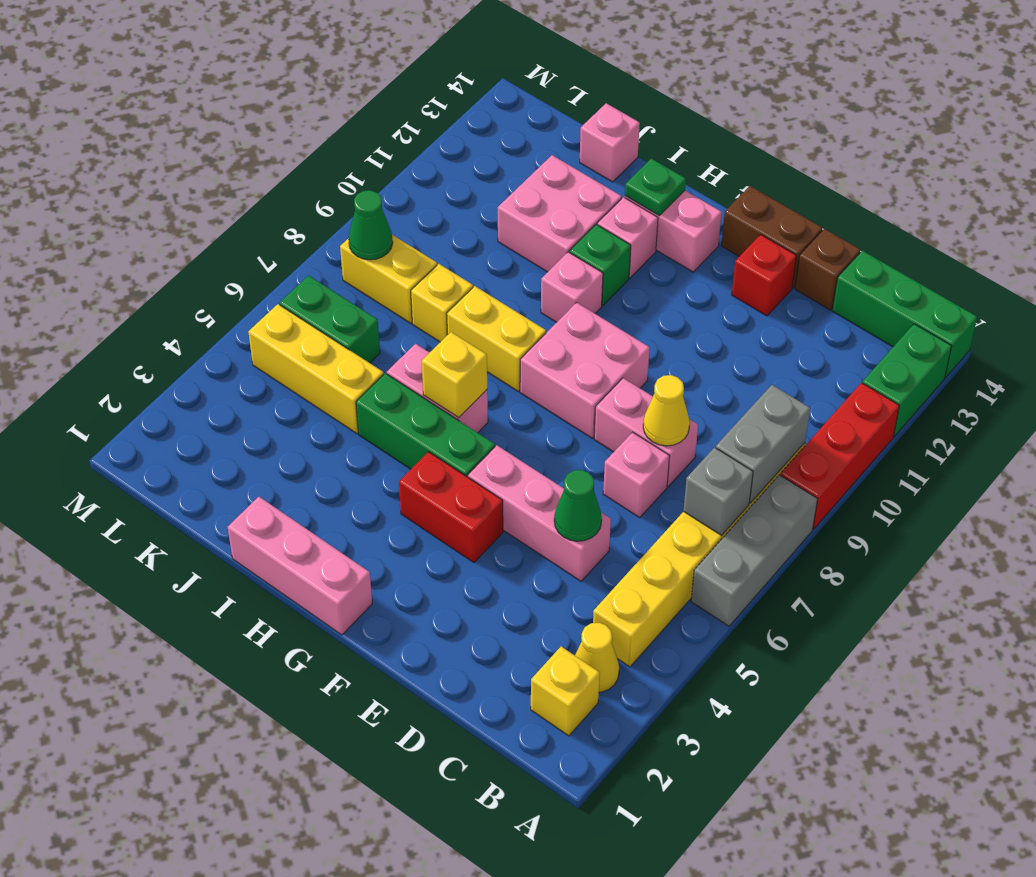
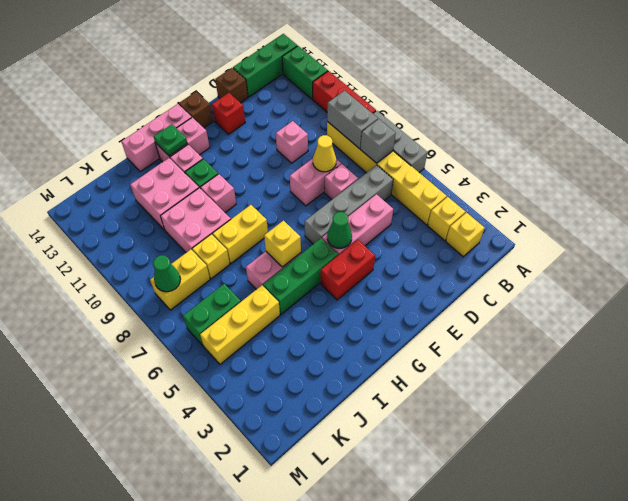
yellow 1x1 cone [575,623,619,692] -> yellow 1x1 brick [428,197,465,241]
none -> grey 1x4 brick [305,165,393,244]
green 1x1 cone [554,470,602,541] -> green 1x1 cone moved to [327,212,352,248]
brown 1x2 brick [721,186,822,288] -> brown 1x1 brick [179,92,213,128]
pink 2x2 brick [520,303,650,438] -> pink 2x2 brick moved to [161,188,231,253]
pink 1x3 brick [228,497,372,635] -> pink 1x3 brick moved to [121,104,192,172]
pink 1x1 brick [580,103,640,182] -> pink 1x1 brick moved to [276,121,308,163]

